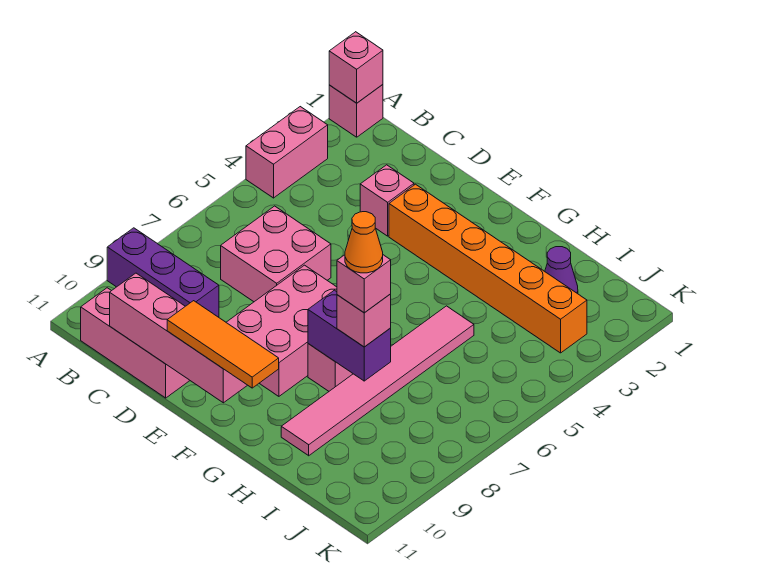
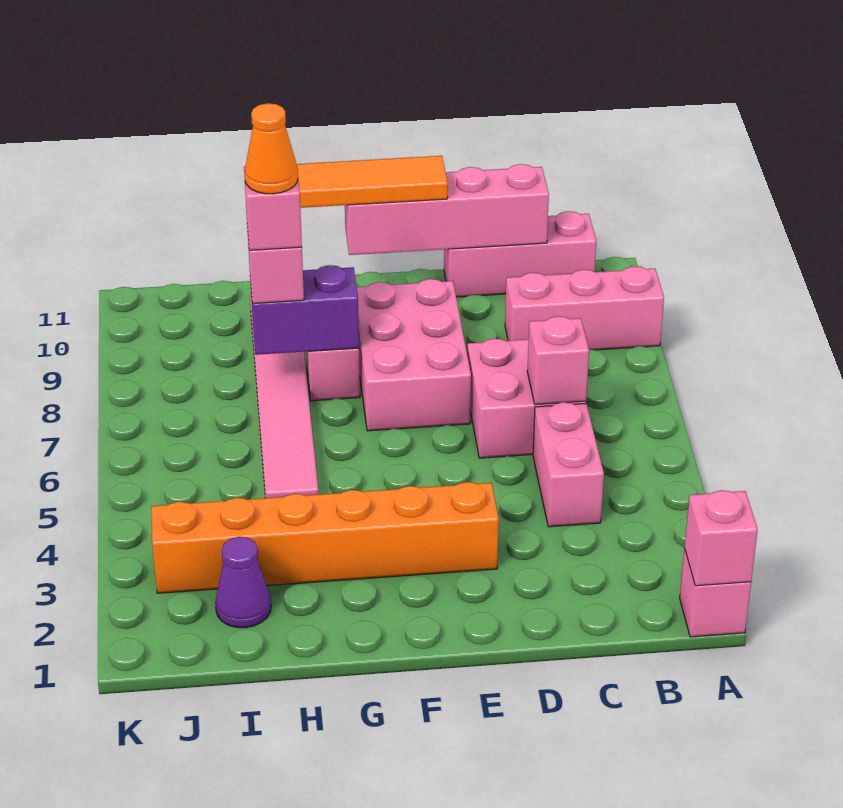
pink 1x2 brick [246,107,328,198] -> pink 1x2 brick moved to [533,402,604,527]
purple 1x3 brick [107,228,219,317] -> pink 1x3 brick [505,266,664,350]
pink 1x1 brick [360,165,414,236] -> pink 1x1 brick moved to [527,316,589,405]

